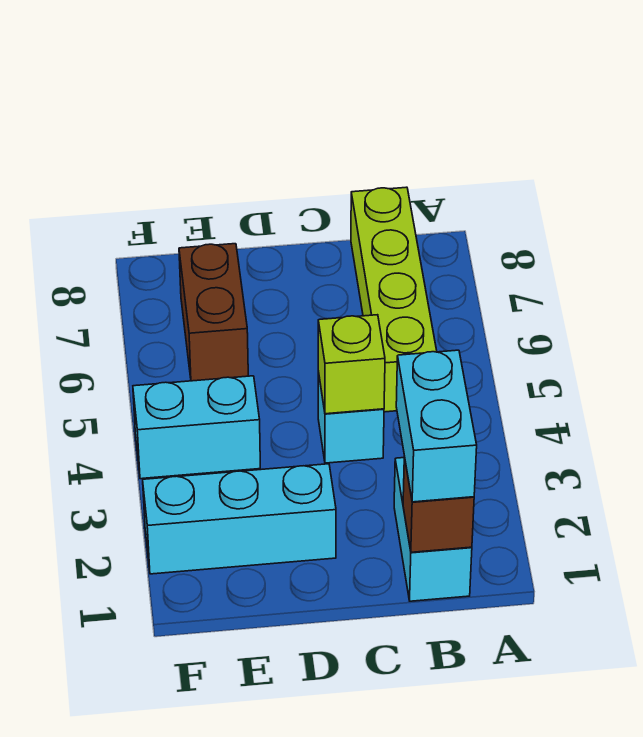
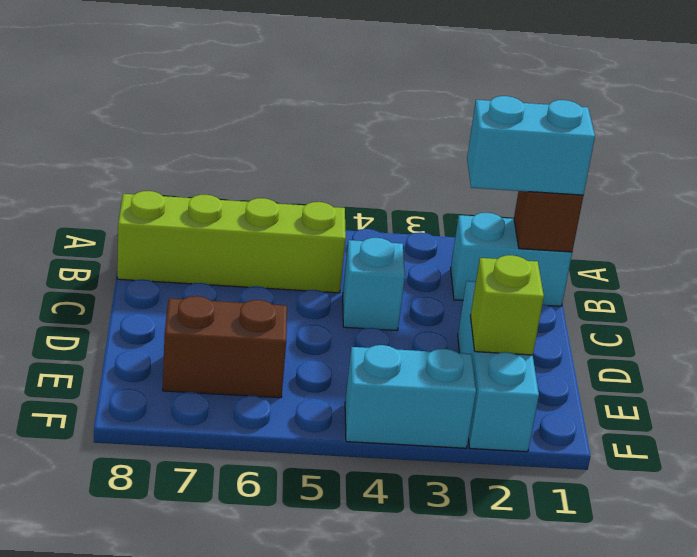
lime 1x1 brick [318,315,385,414] -> lime 1x1 brick moved to [470,255,544,355]
cyan 1x2 brick [133,376,260,479] -> cyan 1x2 brick turned to [345,345,476,448]

